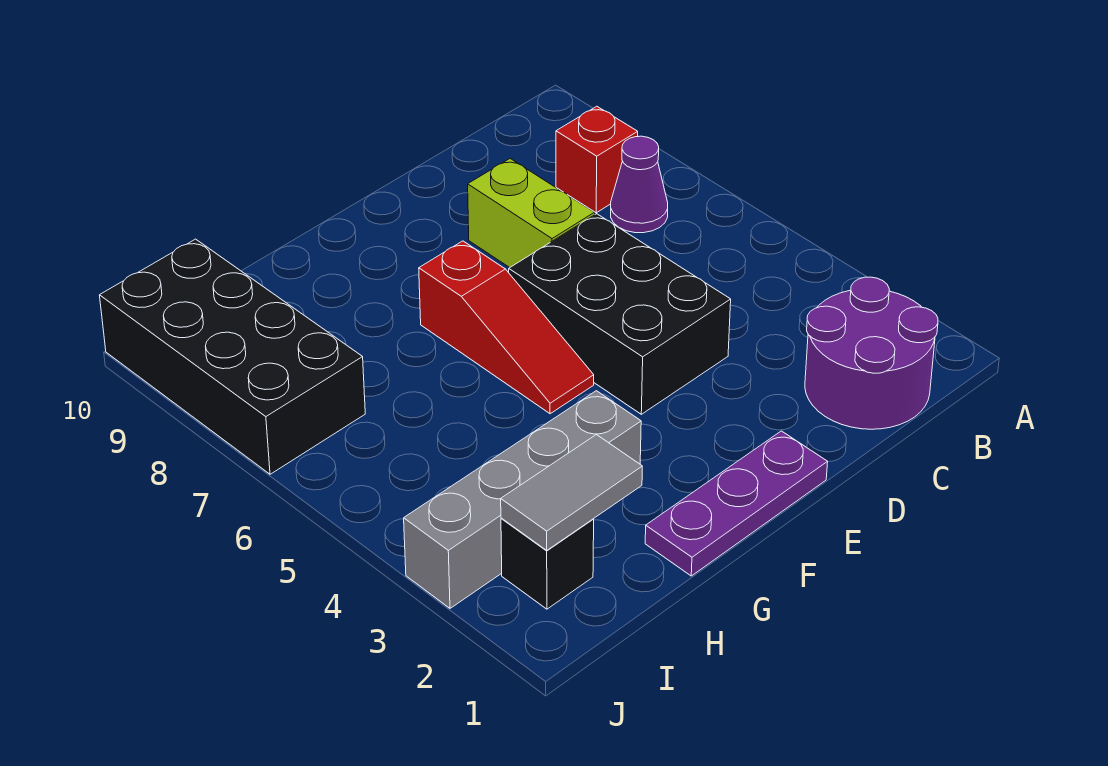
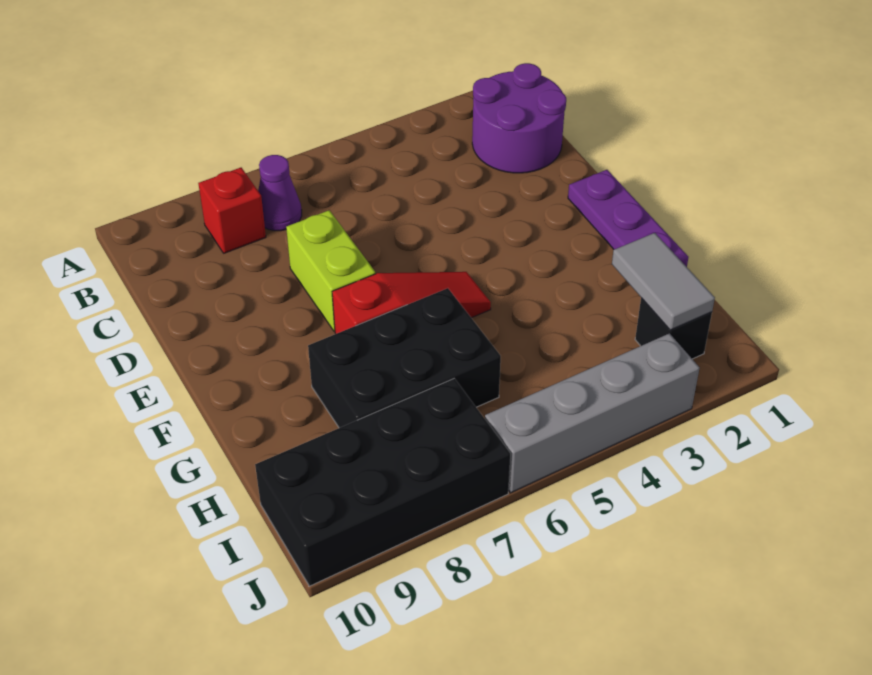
black 2x3 brick [509,214,731,414] -> black 2x3 brick moved to [308,288,501,428]
lime 1x2 brick [468,159,595,268] -> lime 1x2 brick turned to [286,210,376,331]
grey 1x4 brick [404,391,641,608] -> grey 1x4 brick turned to [485,333,699,493]

